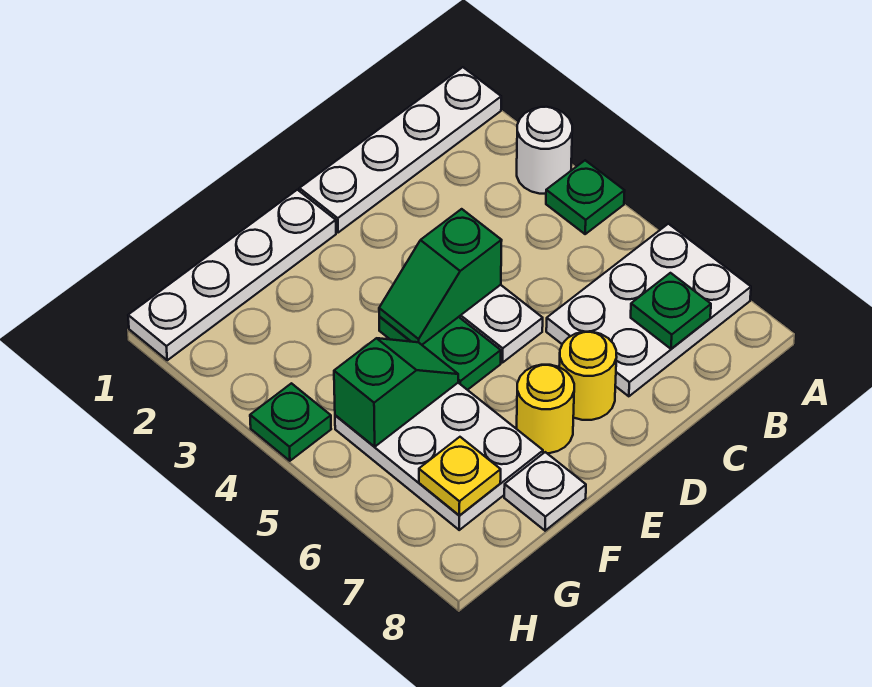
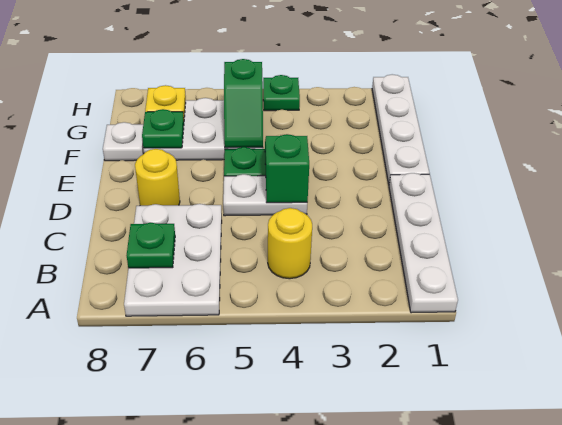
white 1x1 round brick [517,107,572,194] -> none
green 1x1 plate [546,160,625,234] -> green 1x1 plate moved to [142,109,184,148]
yellow 1x1 round brick [517,365,574,453] -> yellow 1x1 round brick moved to [268,208,312,279]

